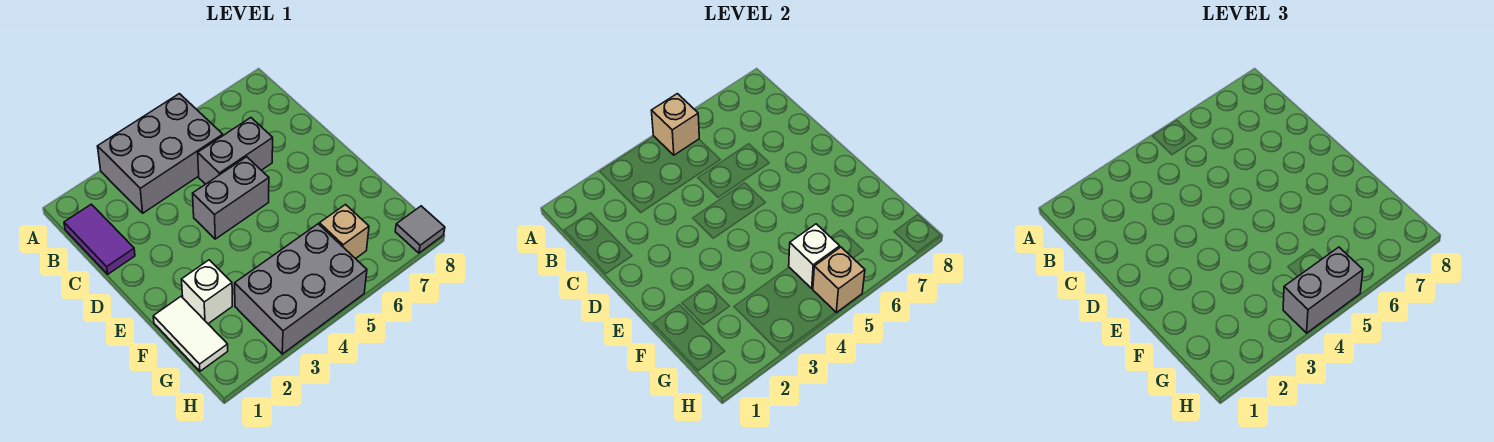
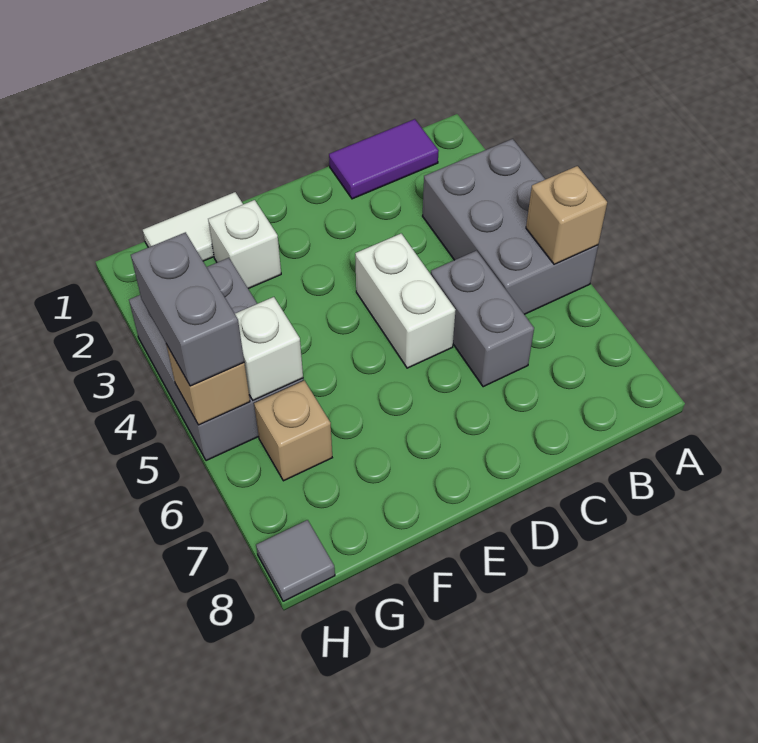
grey 1x2 brick [193,157,269,239] -> white 1x2 brick [355,234,455,368]

